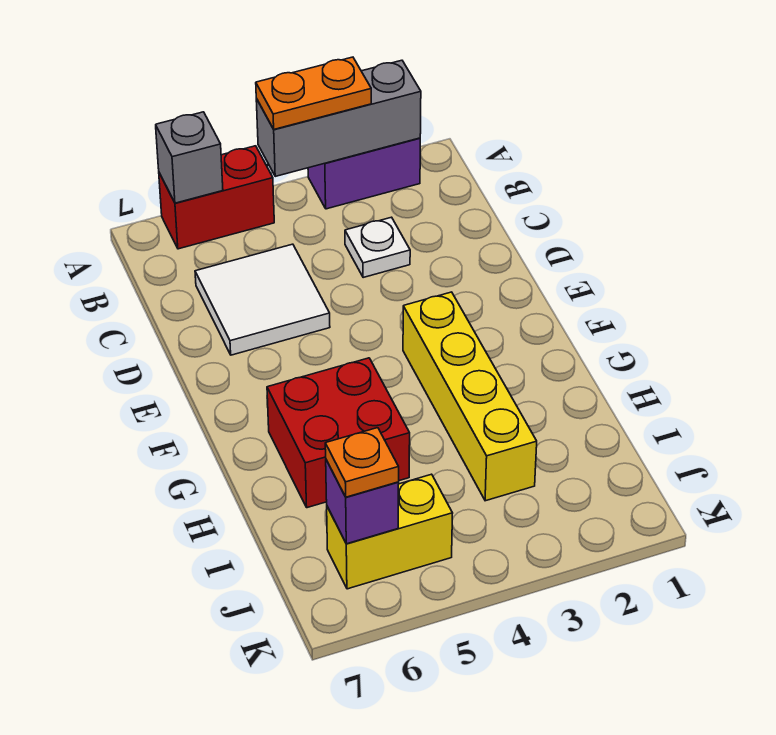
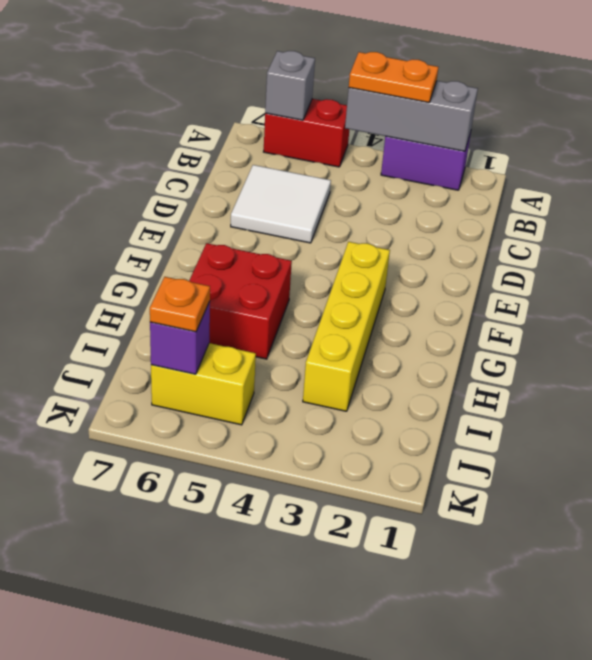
white 1x1 plate [345,217,410,278] -> none

